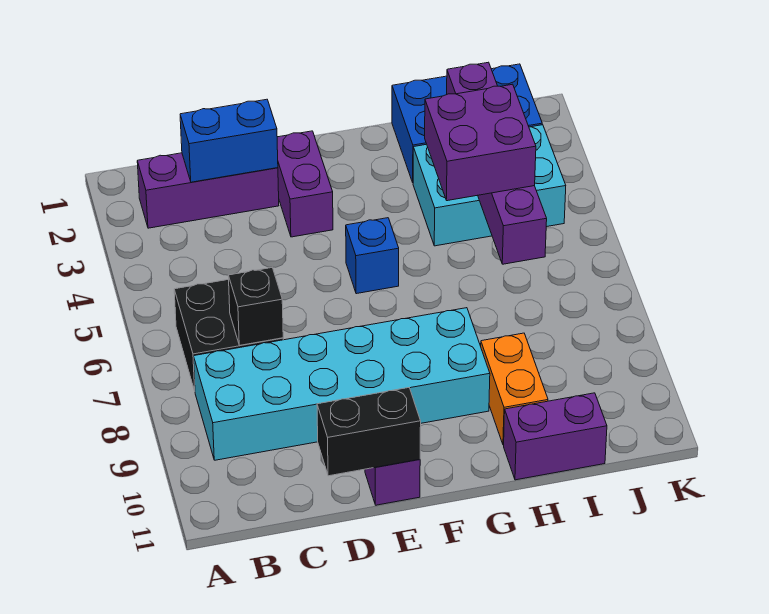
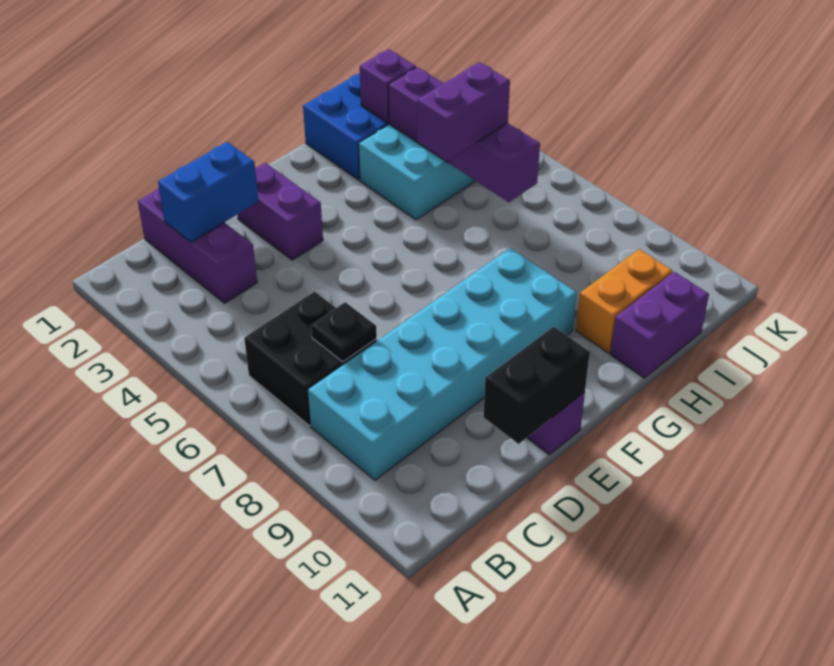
purple 1x3 brick [137,153,279,228] -> purple 1x3 brick turned to [138,188,257,303]
black 1x1 brick [228,267,283,345] -> black 1x1 plate [311,302,377,362]
blue 1x1 brick [346,218,399,294] -> none
purple 2x2 brick [425,84,536,201] -> purple 1x2 brick [417,62,510,161]
orange 1x2 brick [481,333,548,445] -> orange 1x2 brick turned to [576,249,672,353]

